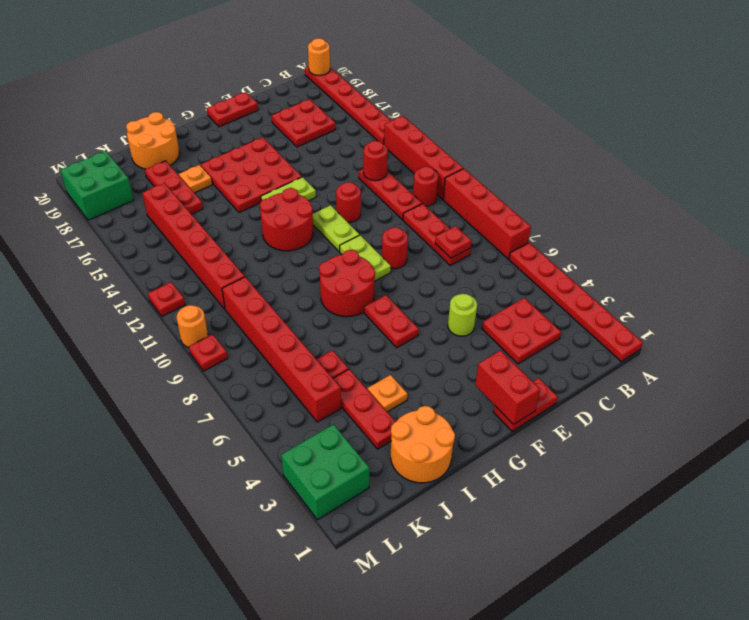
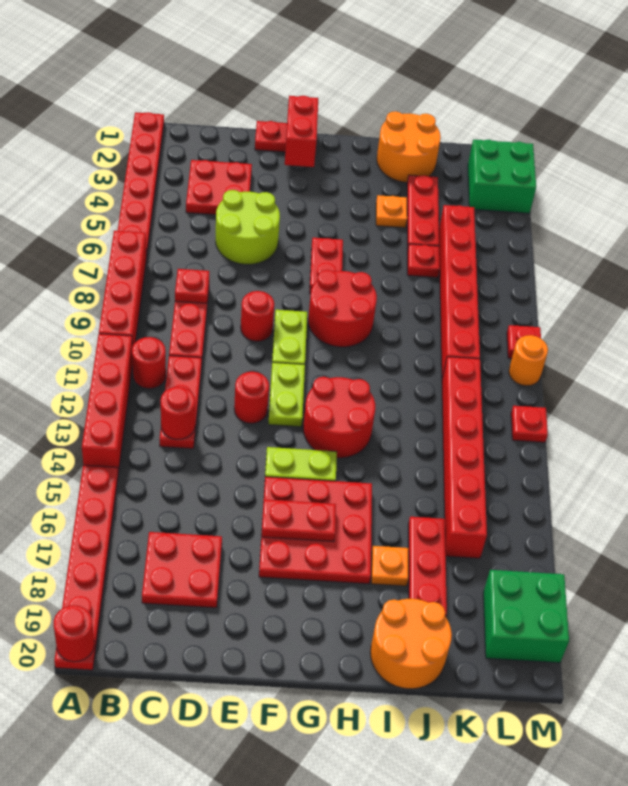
orange 1x1 round brick [308,38,330,76] -> red 1x1 round brick [54,605,94,662]
lime 1x1 round brick [448,294,477,336] -> lime 2x2 round brick [216,190,280,265]
red 1x2 plate [207,92,258,127] -> red 1x2 plate moved to [261,499,336,542]

